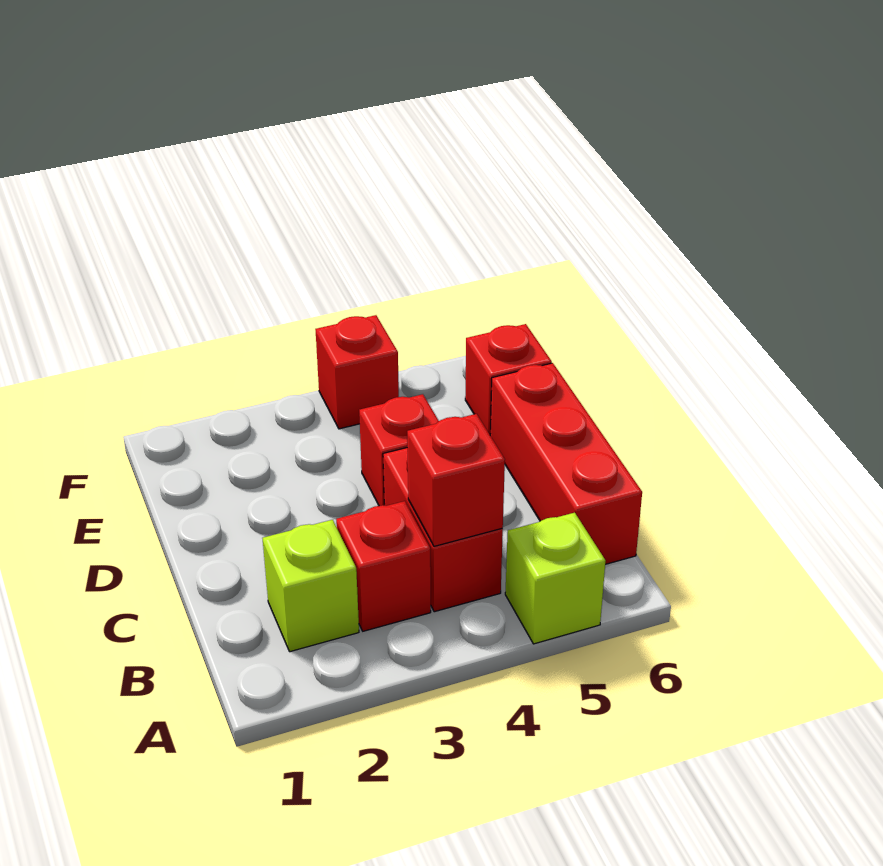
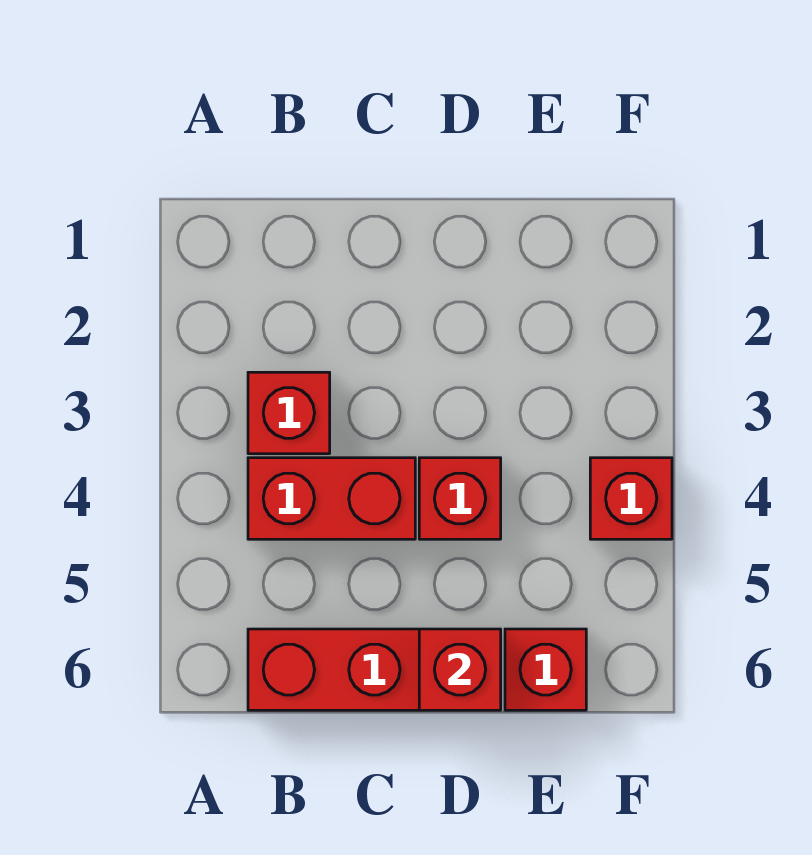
lime 1x1 brick [505,513,606,644] -> none
lime 1x1 brick [263,520,359,652] -> none
red 1x1 brick [407,414,505,546] -> red 1x1 brick moved to [419,629,501,710]

